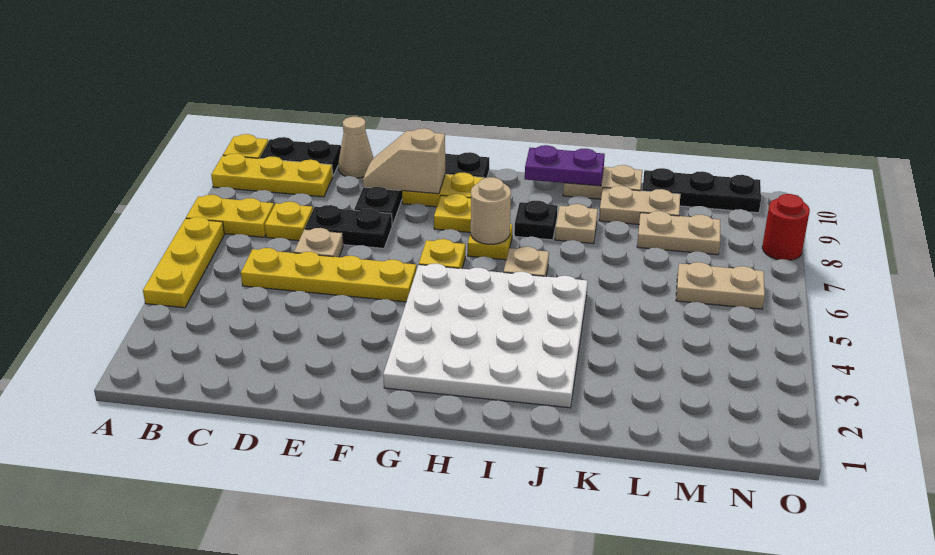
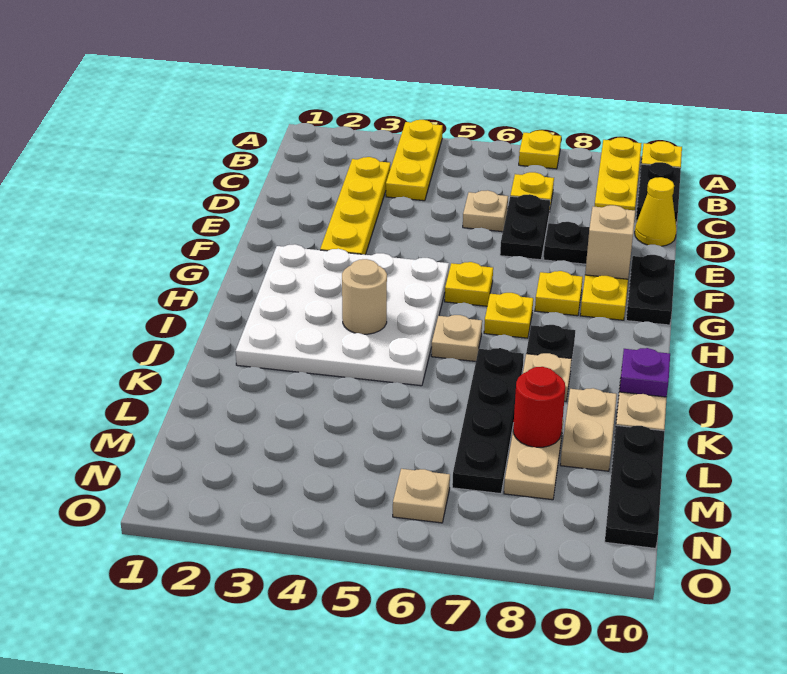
yellow 1x3 plate [143,217,224,308] -> yellow 1x3 plate turned to [386,120,443,201]
yellow 1x2 plate [186,195,274,237] -> yellow 1x1 plate [519,130,561,169]
yellow 1x4 plate [241,248,417,302] -> yellow 1x4 plate moved to [320,157,390,255]
tan 1x1 cone [338,117,373,178] -> yellow 1x1 cone [635,177,676,246]
tan 1x1 round brick [471,177,511,244] -> tan 1x1 round brick moved to [342,259,387,334]
purple 1x2 plate [525,145,605,186] -> purple 1x1 plate [619,348,670,397]
none -> black 1x4 plate [452,348,524,494]
tan 1x2 plate [676,262,765,309] -> tan 1x1 plate [393,469,450,523]
red 1x1 round brick [762,194,810,260] -> red 1x1 round brick moved to [513,367,565,447]

